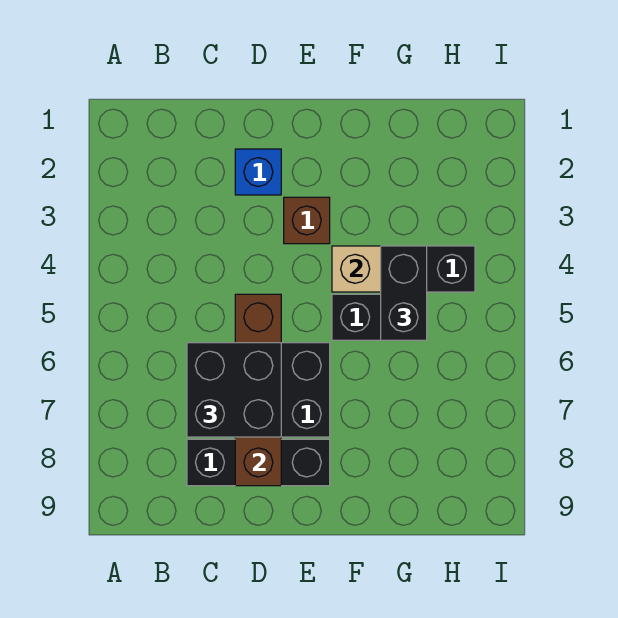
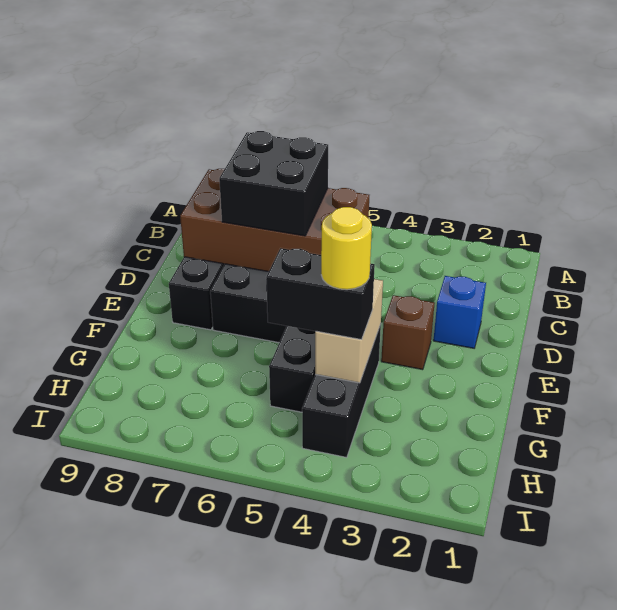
brown 1x4 brick [235,294,281,486] -> brown 2x4 brick [180,169,369,272]
none -> yellow 1x1 round brick [321,207,372,290]

